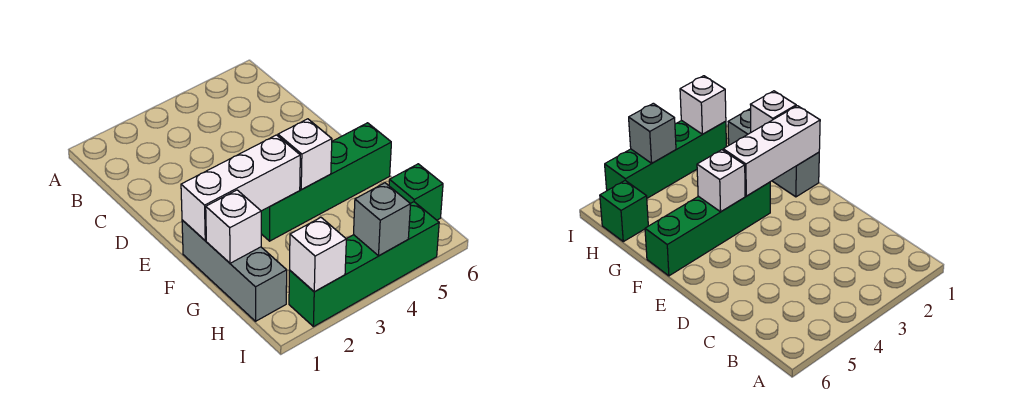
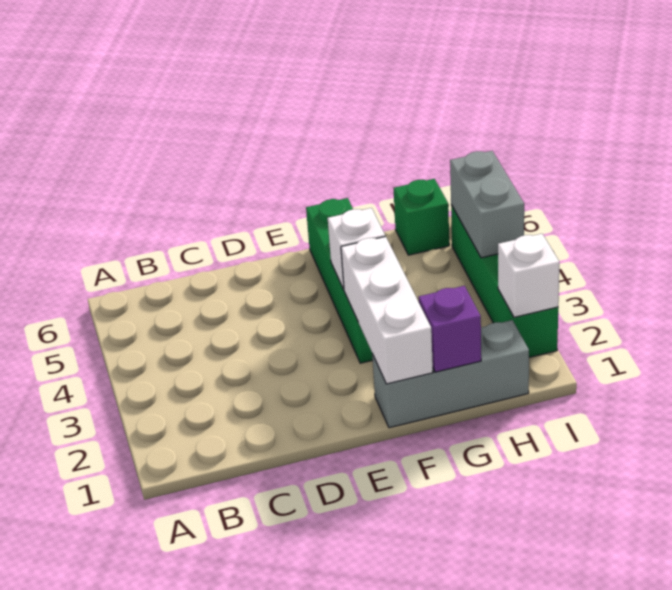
white 1x1 brick [206,190,261,263] -> purple 1x1 brick [418,286,481,372]
grey 1x1 brick [354,183,411,256] -> grey 1x2 brick [450,151,524,258]

